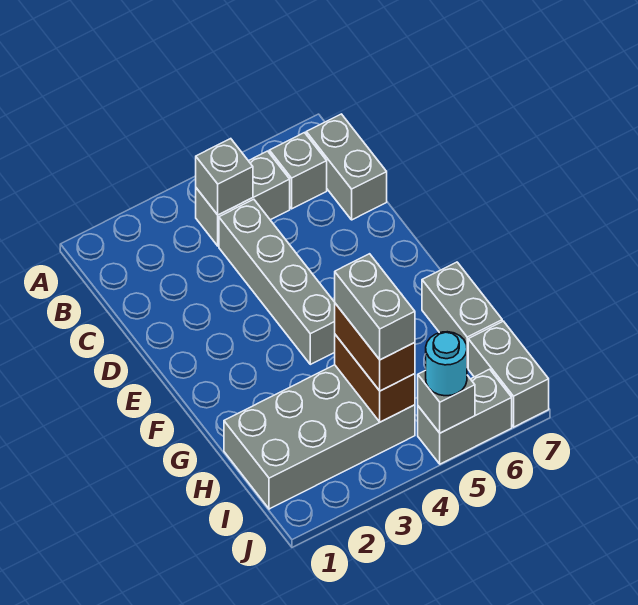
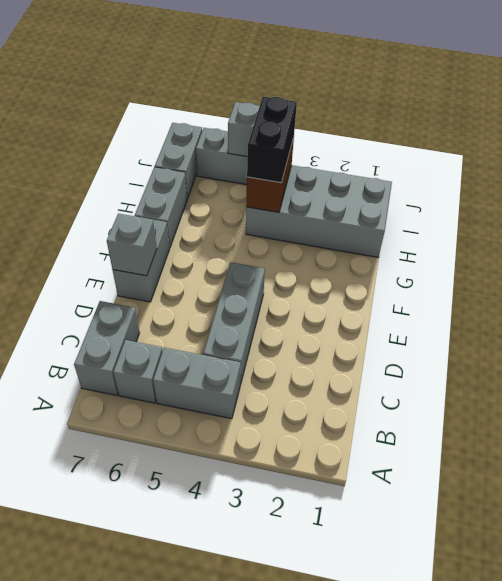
grey 1x1 brick [196,139,253,215] -> grey 1x1 brick moved to [107,213,157,276]
grey 1x4 brick [219,199,335,364] -> grey 1x3 brick [204,262,265,384]
brown 1x2 brick [335,303,415,391] -> black 1x2 brick [247,96,297,183]
grey 1x2 brick [335,254,415,360] -> grey 1x2 brick moved to [113,220,170,302]
cyan 1x1 round brick [426,332,467,396] -> none

